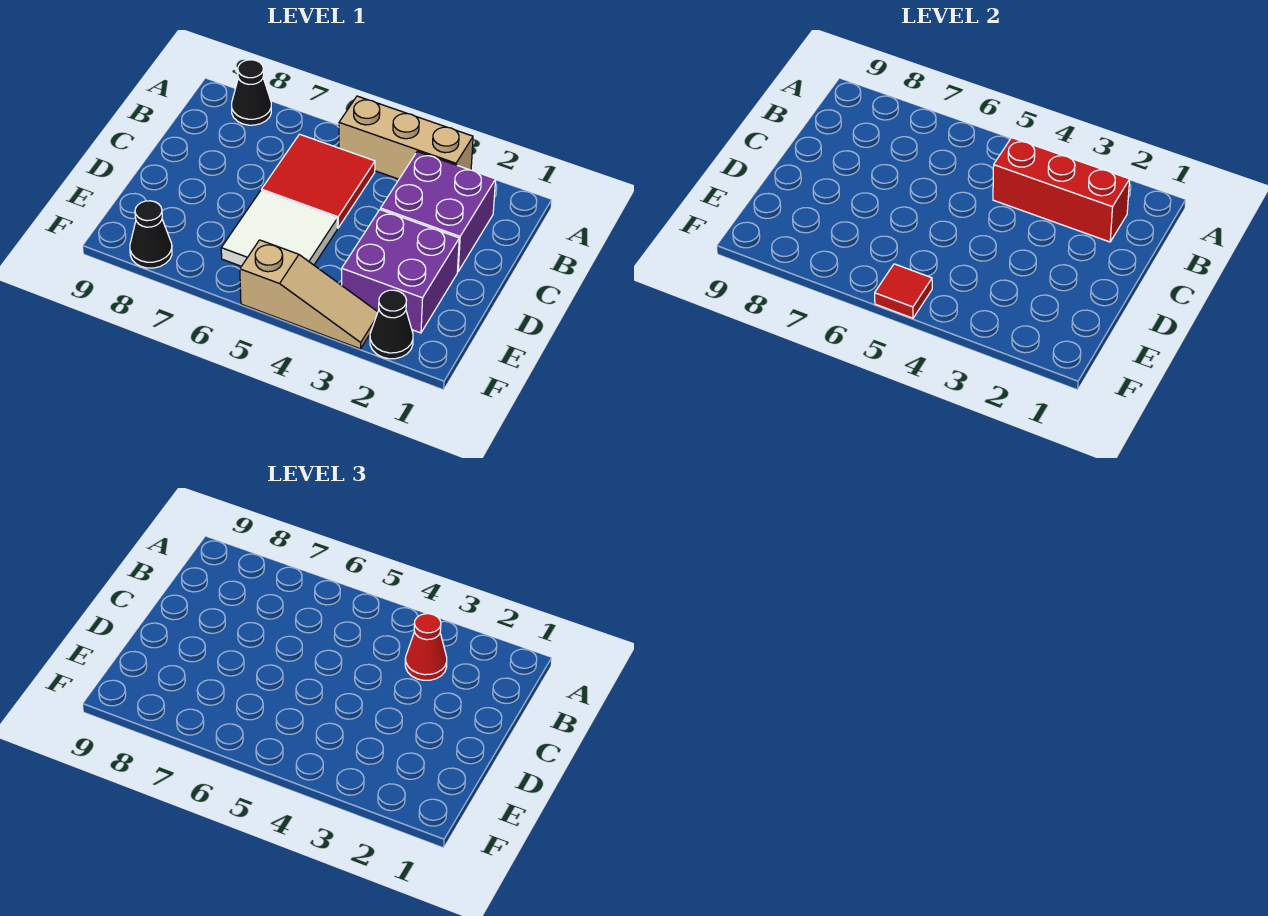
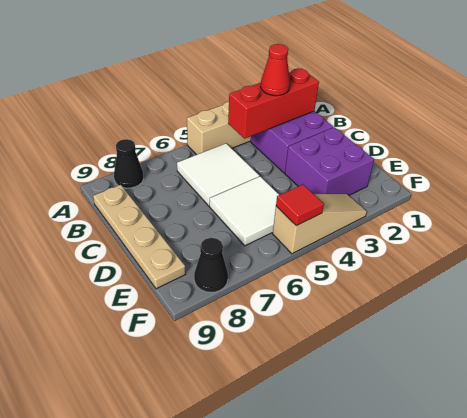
red 2x2 tile [262,134,375,228] -> white 2x2 tile [177,143,259,206]
none -> tan 1x4 plate [93,185,186,289]
black 1x1 cone [370,290,413,359] -> none

